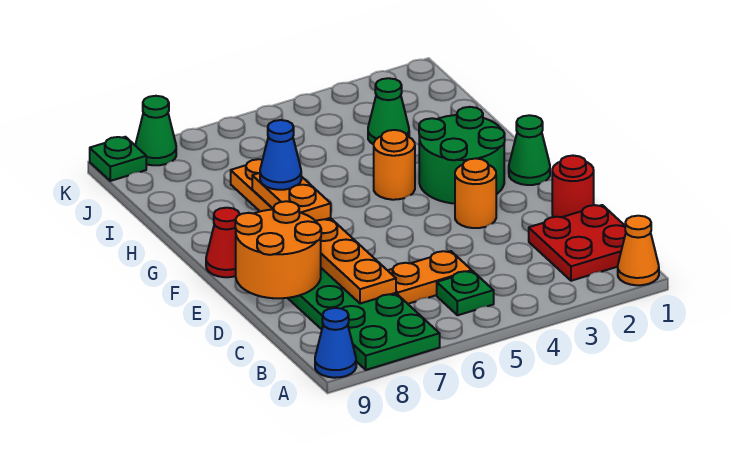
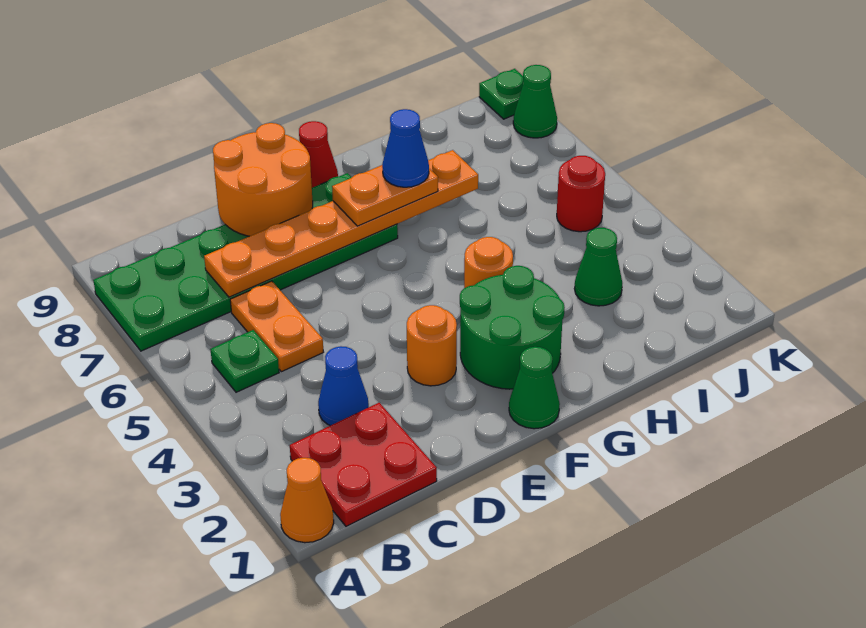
blue 1x1 cone [315,308,356,378] -> blue 1x1 cone moved to [318,346,369,426]
red 1x1 round brick [552,156,594,217] -> red 1x1 round brick moved to [557,156,605,232]

